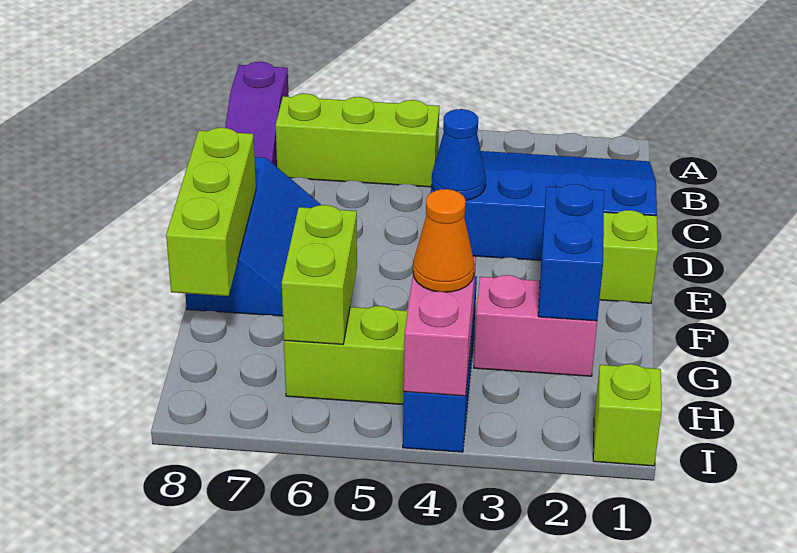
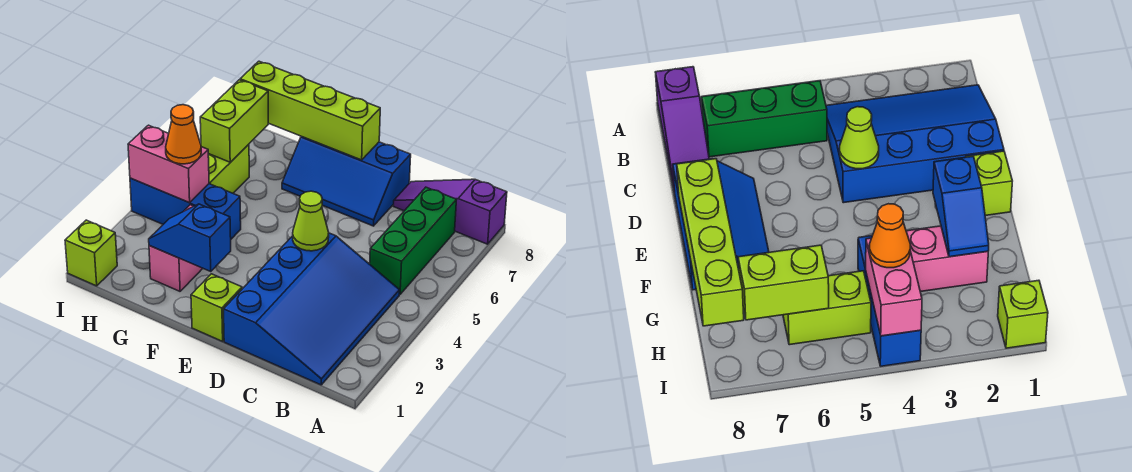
lime 1x3 brick [276,94,439,187] -> green 1x3 brick [370,187,456,294]
blue 1x1 cone [432,109,486,200] -> lime 1x1 cone [293,191,329,251]
lime 1x3 brick [166,128,256,296] -> lime 1x4 brick [240,61,380,160]
blue 1x2 brick [538,184,604,321] -> blue 1x2 slope [149,204,231,271]
lime 1x2 brick [282,205,357,345] -> lime 1x2 brick turned to [200,80,268,162]

